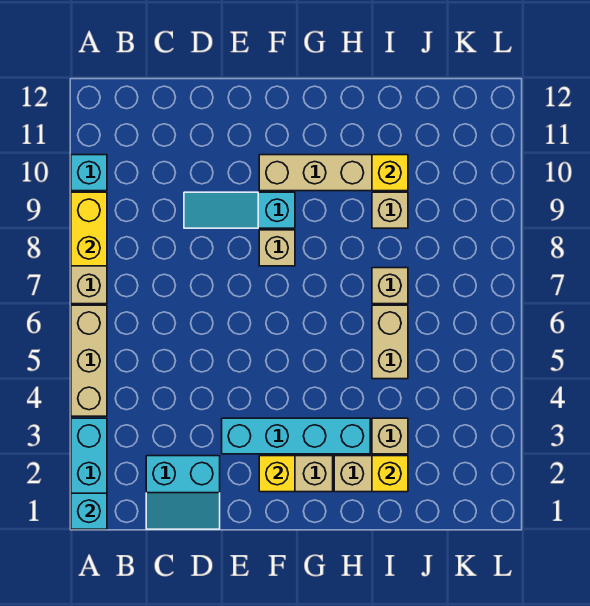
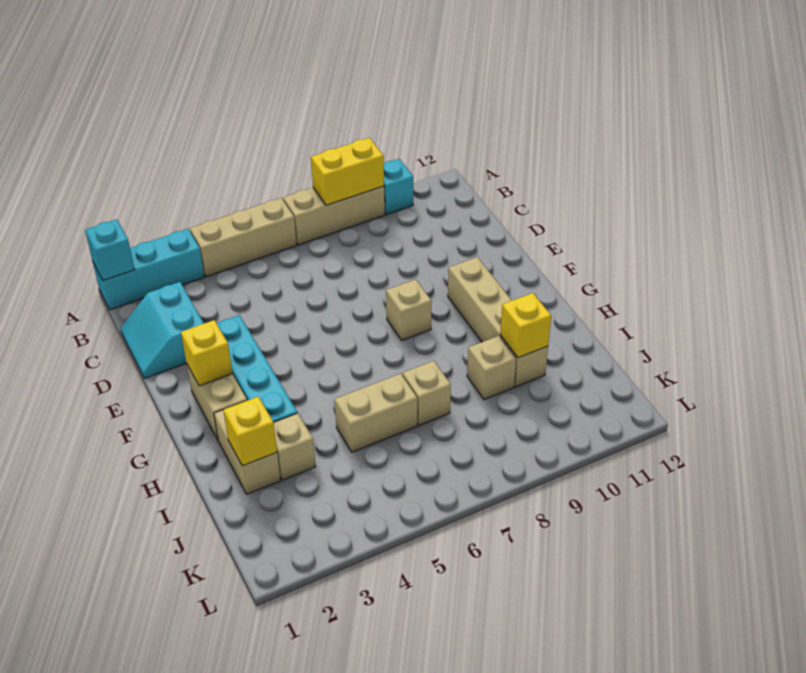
cyan 1x3 slope [184,192,295,228] -> none

